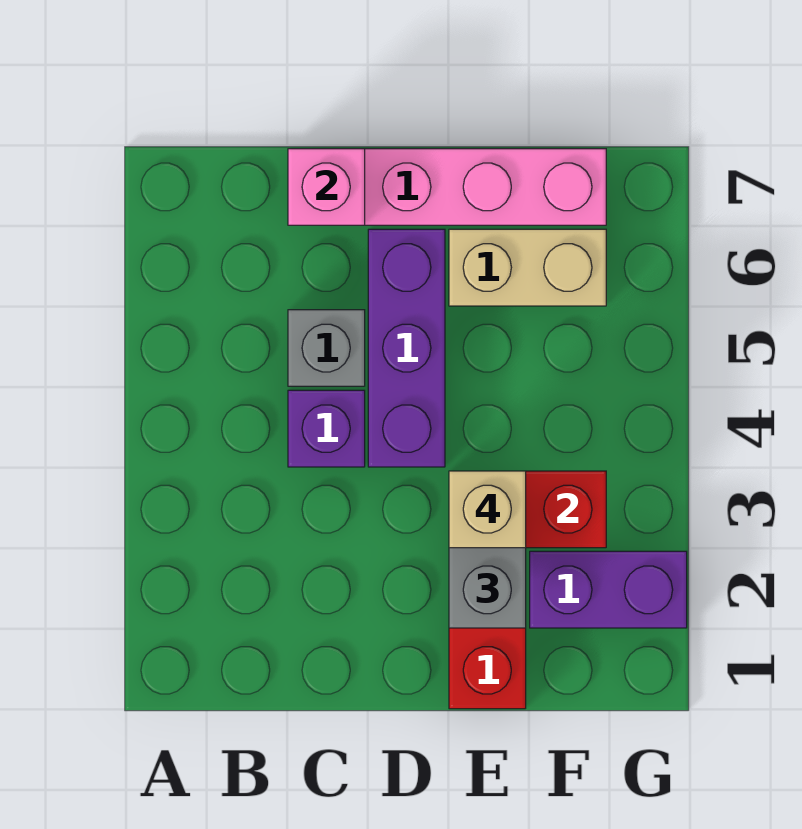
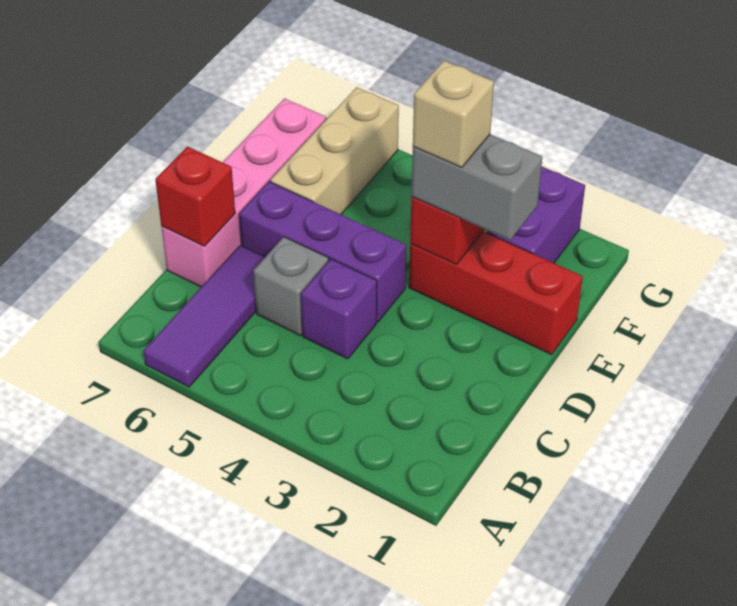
none -> purple 1x3 tile [143,245,265,387]
pink 1x1 brick [288,149,365,225] -> red 1x1 brick [155,147,235,246]
tan 1x2 brick [449,229,606,306] -> tan 1x3 brick [270,87,399,214]

